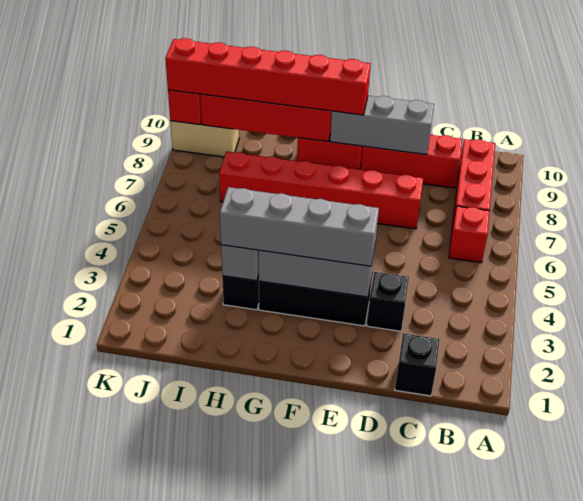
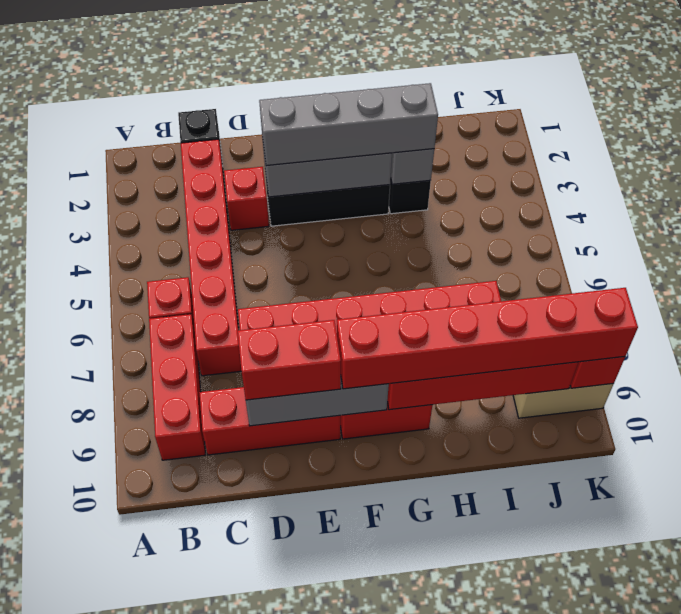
none -> red 1x6 brick [181,139,241,376]
black 1x1 brick [367,272,409,331] -> red 1x1 brick [224,167,269,230]
none -> red 1x2 brick [238,320,341,400]

